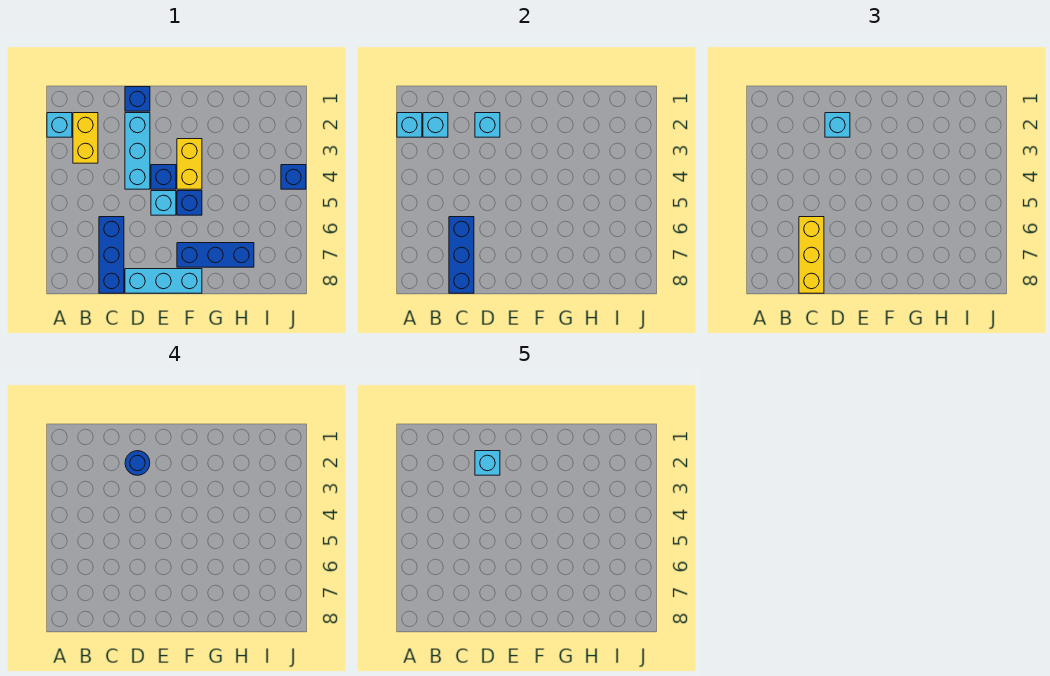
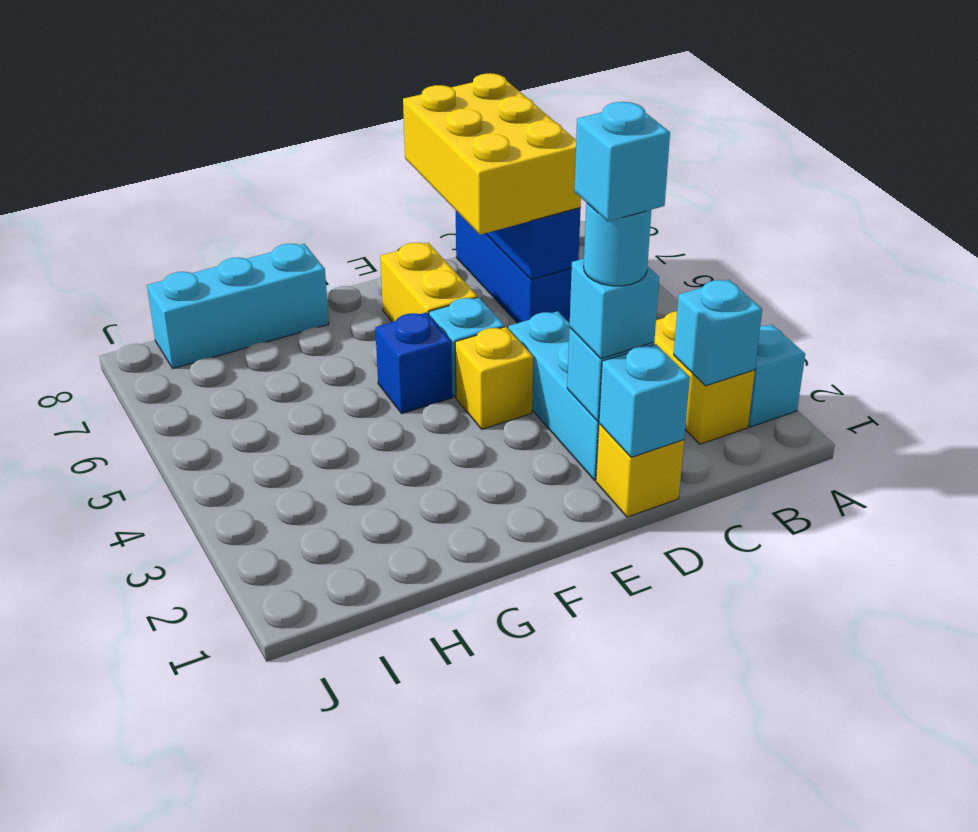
cyan 1x1 brick [397,113,422,137] -> cyan 1x1 brick moved to [599,344,690,457]
yellow 1x3 brick [799,217,824,293] -> yellow 2x3 brick [403,73,581,235]
blue 1x1 brick [125,87,150,111] -> yellow 1x1 brick [596,424,684,517]
blue 1x1 round brick [125,451,150,475] -> cyan 1x1 round brick [584,203,651,286]
cyan 1x3 brick [125,269,202,293] -> cyan 1x3 brick moved to [147,244,329,369]
blue 1x1 brick [151,165,176,189] -> yellow 1x1 brick [455,327,533,429]
yellow 1x2 brick [177,139,202,189] -> yellow 1x2 brick moved to [380,243,478,322]
blue 1x3 brick [177,243,254,267] -> none
blue 1x1 brick [281,165,306,189] -> none

